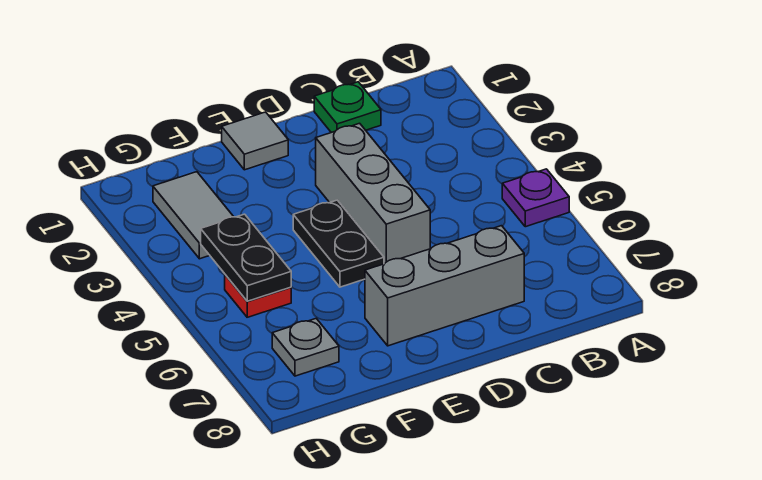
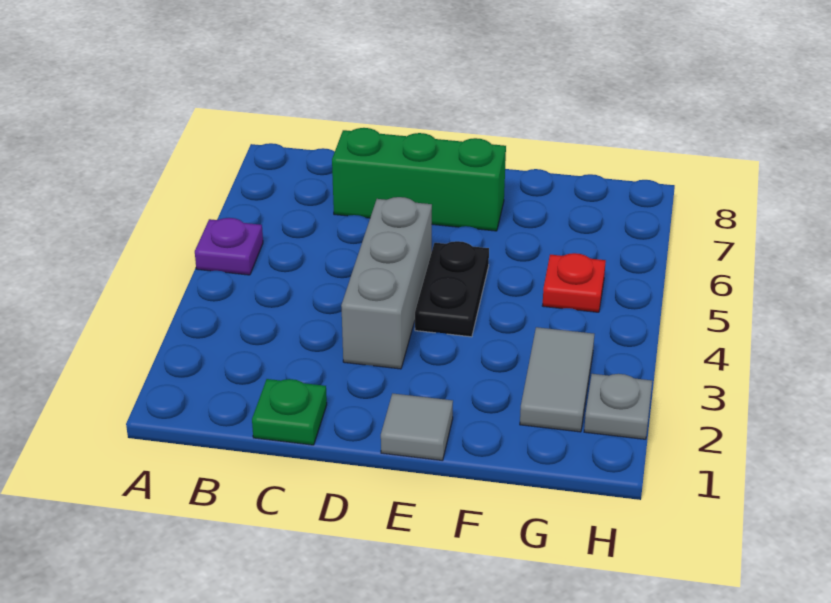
grey 1x3 brick [365,226,524,346] -> green 1x3 brick [332,128,506,231]
black 1x2 plate [201,214,291,301] -> none
grey 1x1 plate [272,319,339,376] -> grey 1x1 plate moved to [584,374,652,439]

